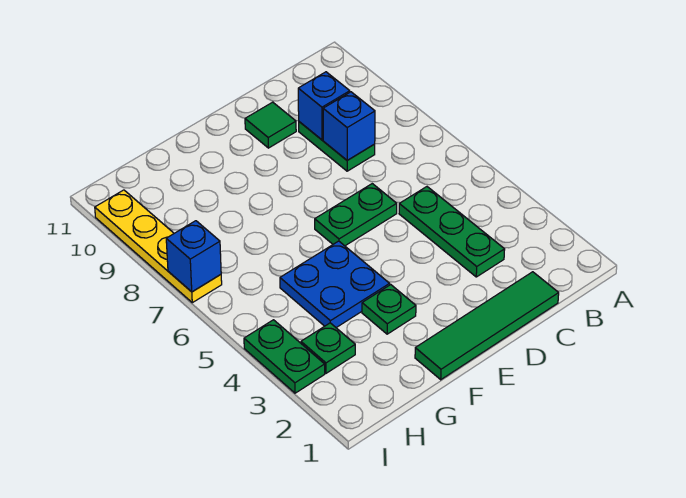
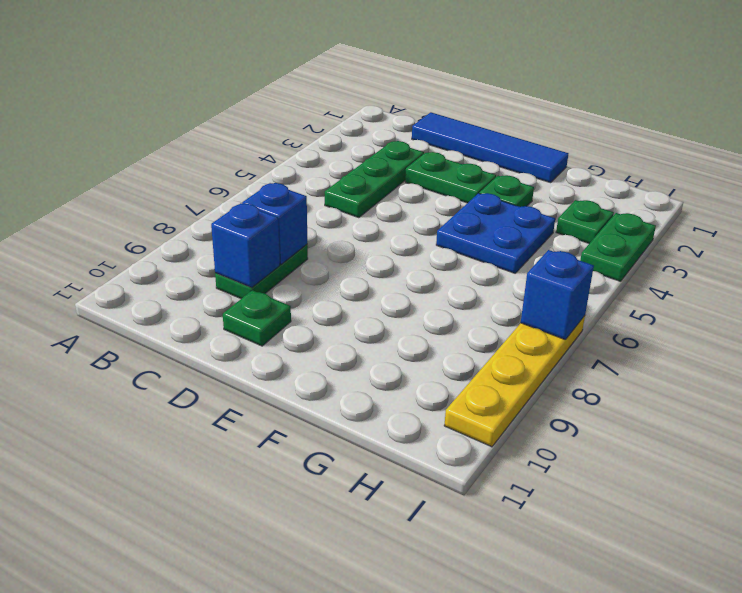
green 1x4 tile [415,272,559,380] -> blue 1x4 tile [412,112,568,183]
green 1x2 plate [315,184,397,246] -> green 1x2 plate moved to [405,152,496,203]
green 1x1 tile [245,102,296,148] -> green 1x1 plate [223,290,291,346]

